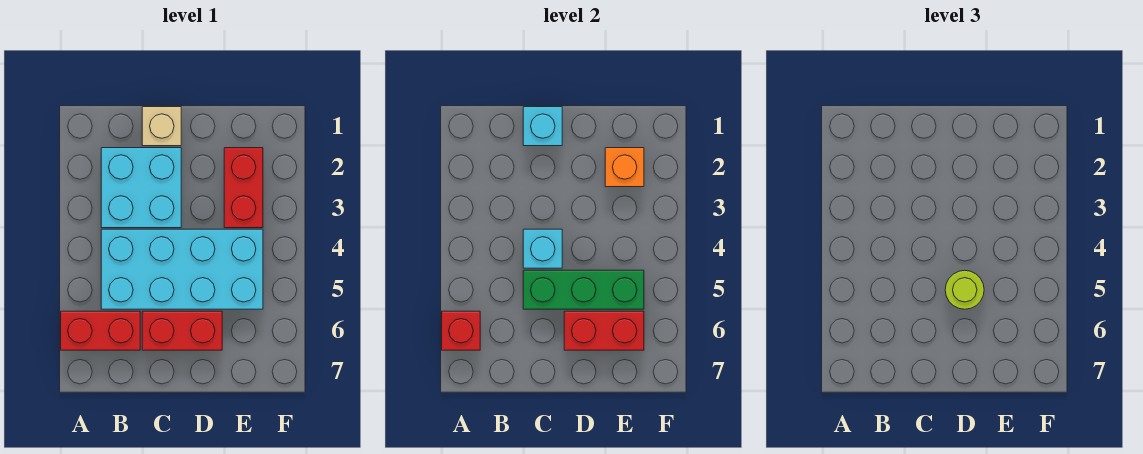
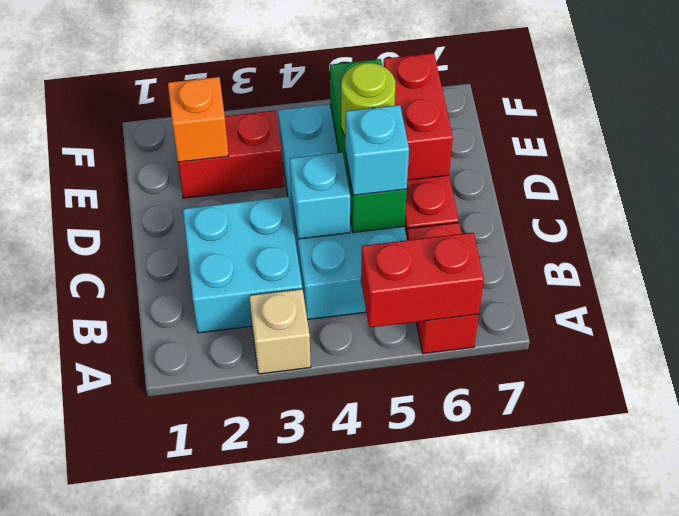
red 1x1 brick [442,311,480,350] -> red 1x2 brick [361,233,484,328]
tan 1x1 brick [142,107,181,146] -> tan 1x1 brick moved to [249,289,311,374]
cyan 1x1 brick [523,107,562,146] -> cyan 1x1 brick moved to [345,105,409,195]

